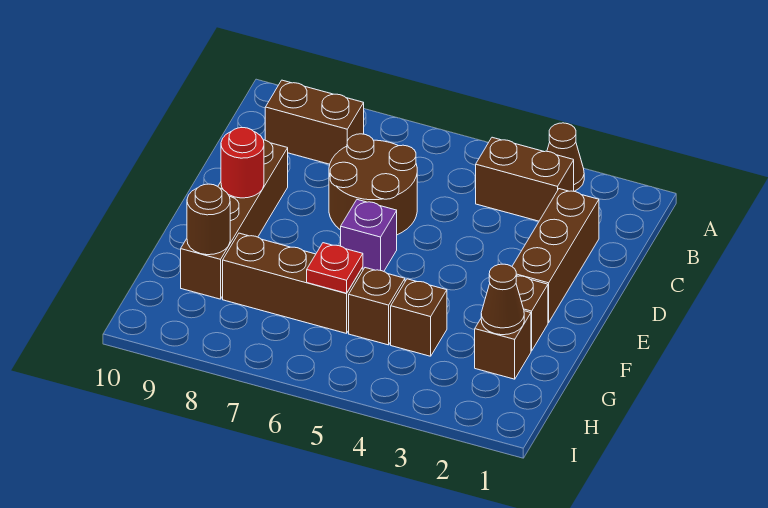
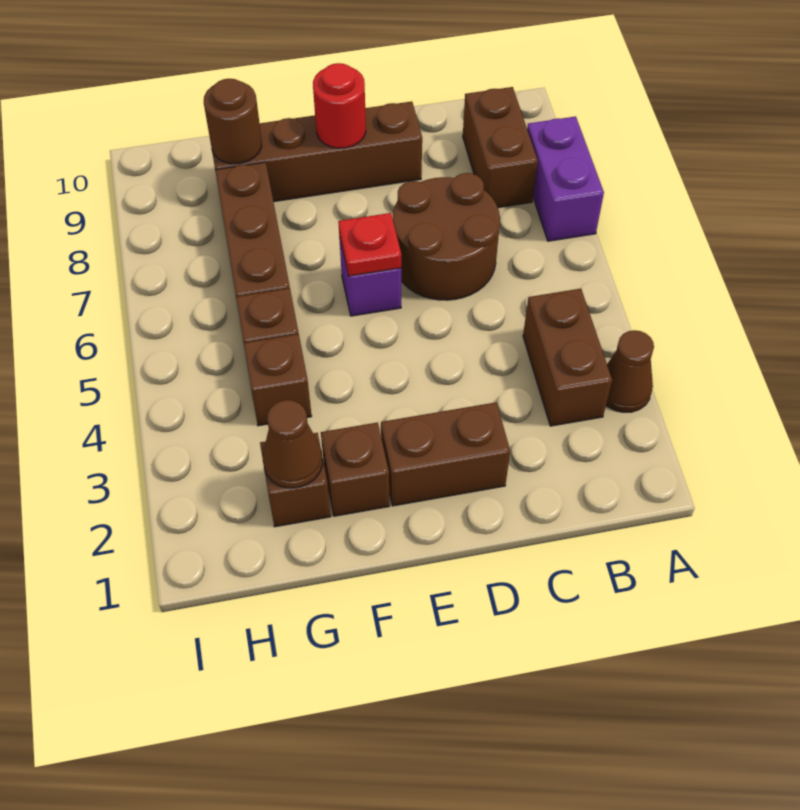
none -> purple 1x2 brick [527,116,604,241]
brown 1x3 brick [512,189,599,323] -> brown 1x2 brick [381,402,510,506]
red 1x1 plate [307,243,363,293] -> red 1x1 plate moved to [338,213,401,276]

